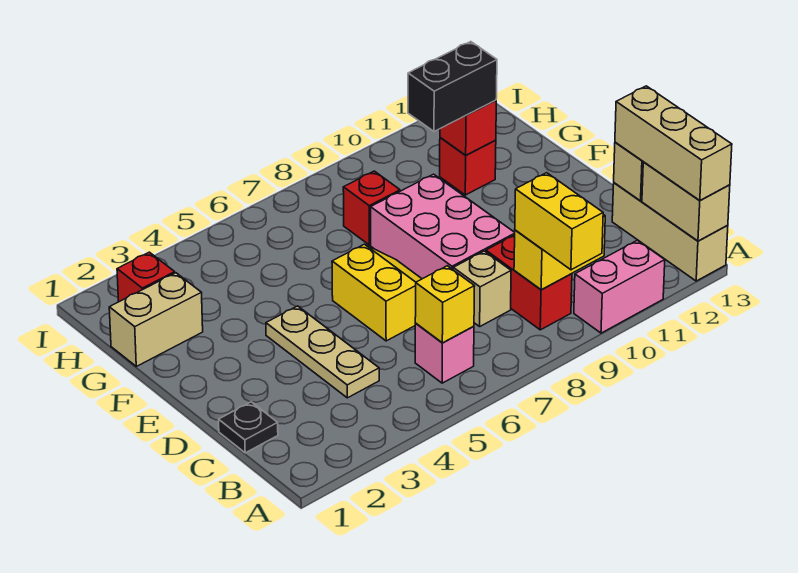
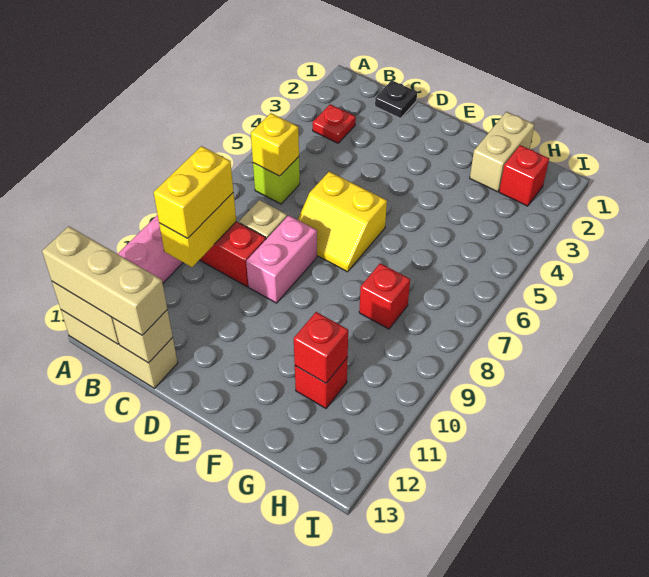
yellow 1x2 brick [515,173,603,270] -> yellow 1x2 brick turned to [154,146,233,238]
none -> red 1x1 plate [313,104,356,143]
pink 1x1 brick [415,324,474,383] -> lime 1x1 brick [253,157,300,204]
tan 1x3 plate [266,306,379,398] -> none
pink 2x3 brick [371,174,515,279] -> pink 1x2 brick [246,215,317,303]
black 1x2 brick [408,42,497,131] -> none

